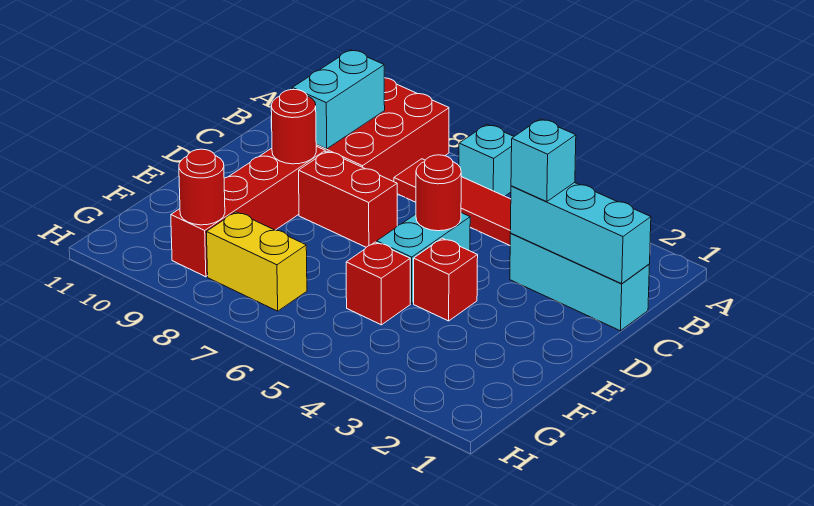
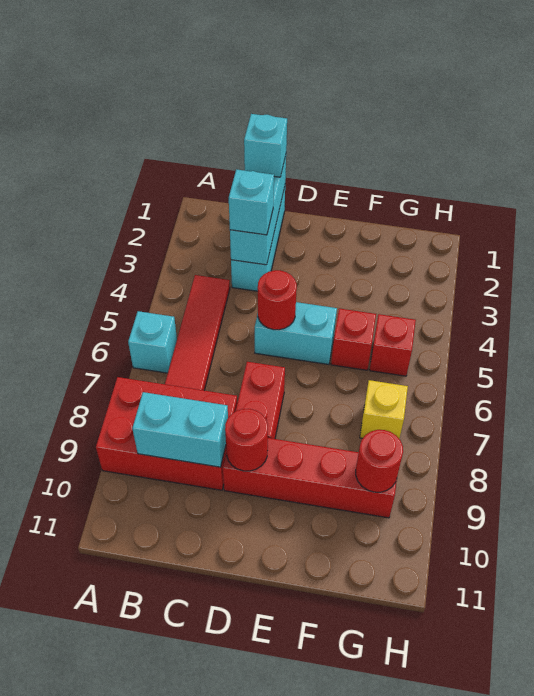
none -> cyan 1x1 brick [244,114,287,177]
red 1x1 brick [414,238,478,321] -> red 1x1 brick moved to [370,314,416,376]
yellow 1x2 brick [207,212,307,311] -> yellow 1x1 brick [360,380,408,439]

